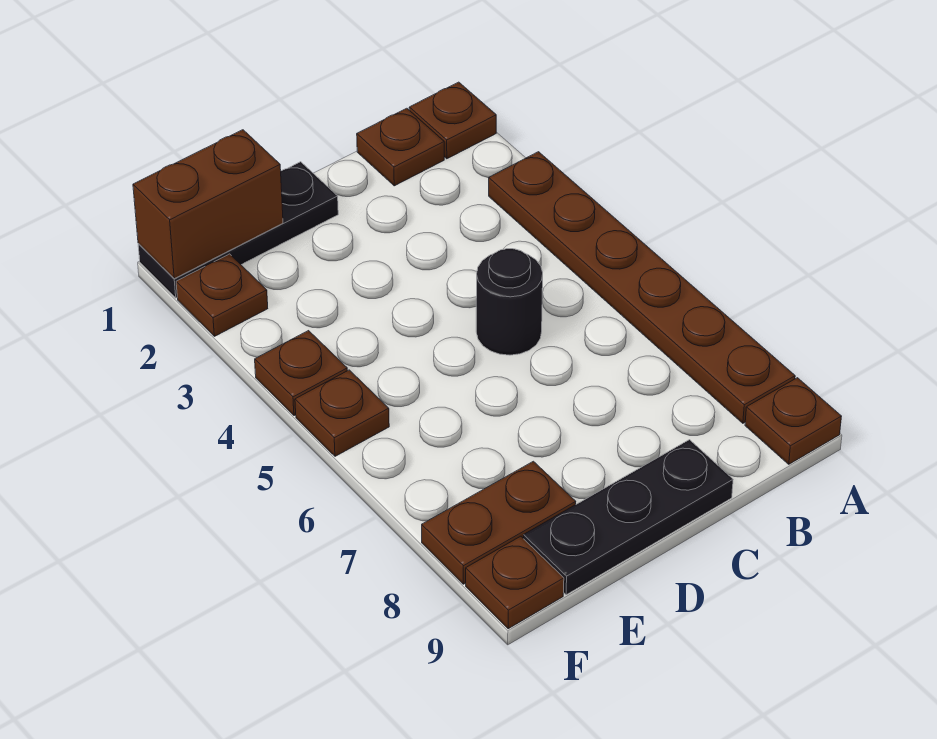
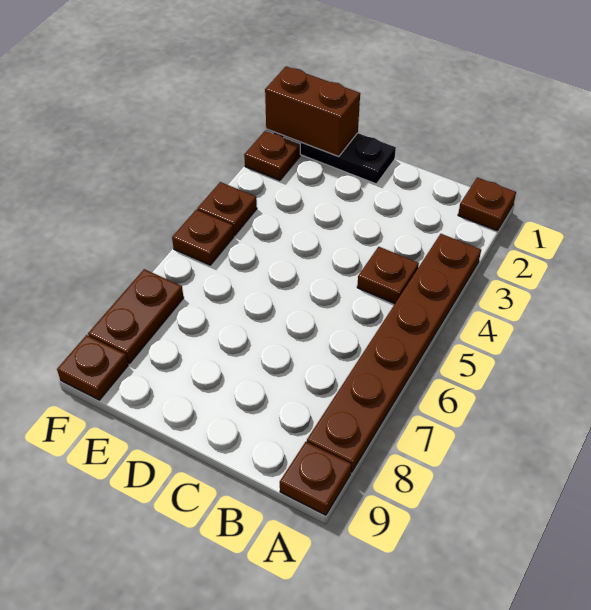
brown 1x1 plate [357,108,444,186] -> brown 1x1 plate moved to [357,247,419,304]
black 1x1 round brick [476,249,543,355] -> none
black 1x3 plate [524,440,733,595] -> none
brown 1x2 plate [422,461,576,584] -> brown 1x2 plate turned to [88,269,184,363]

